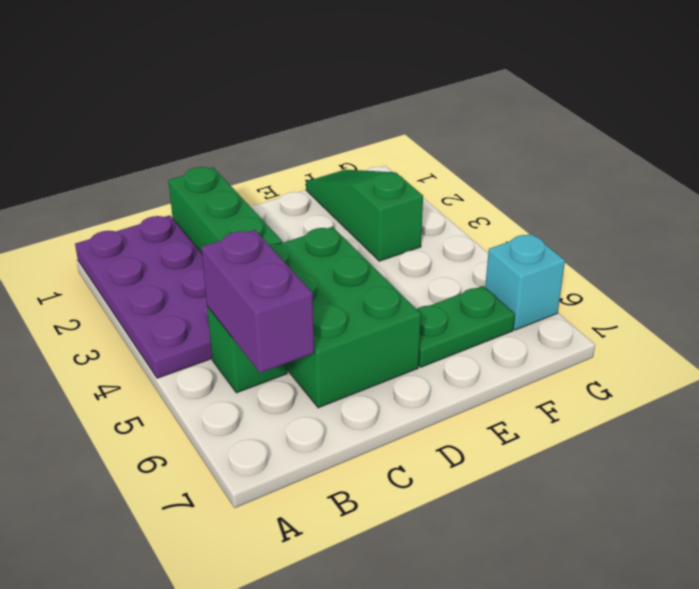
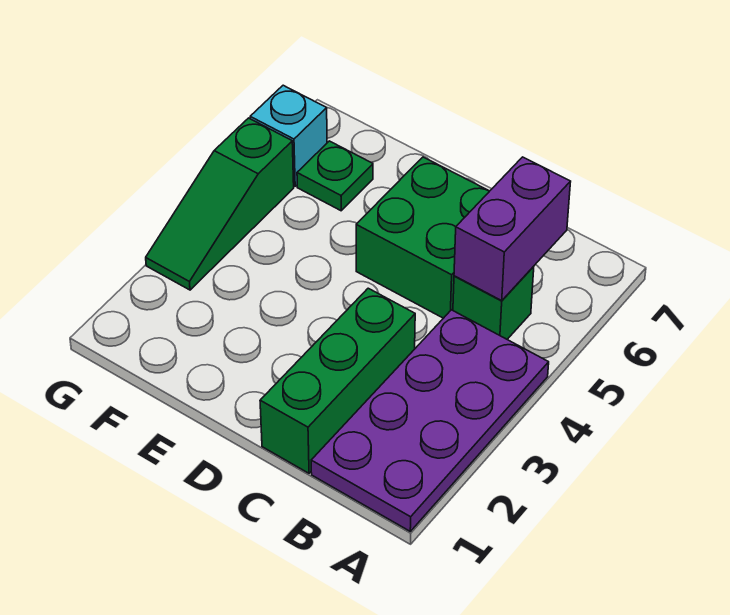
green 2x3 brick [268,227,421,408] -> green 2x2 brick [356,157,489,318]
green 1x2 plate [417,286,515,367] -> green 1x1 plate [297,141,373,211]
green 1x3 slope [306,170,423,261] -> green 1x3 slope moved to [146,118,294,290]

